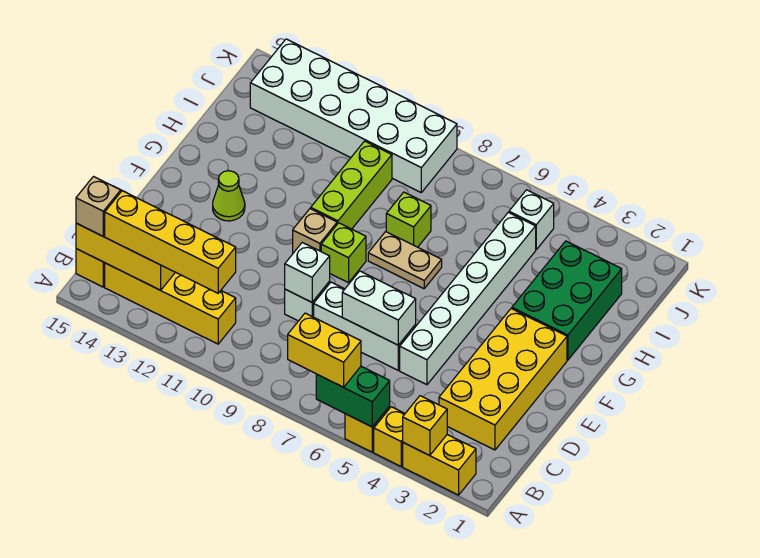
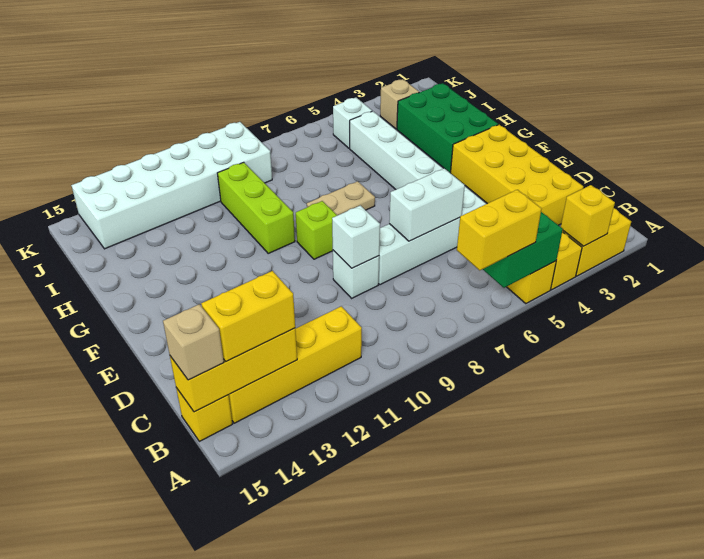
yellow 1x4 brick [105,191,236,293] -> yellow 1x2 brick [201,271,295,362]
tan 1x1 brick [293,209,337,253] -> tan 1x1 brick moved to [380,79,419,129]
lime 1x1 cone [213,171,245,221] -> none
lime 1x1 brick [386,192,431,247] -> none

